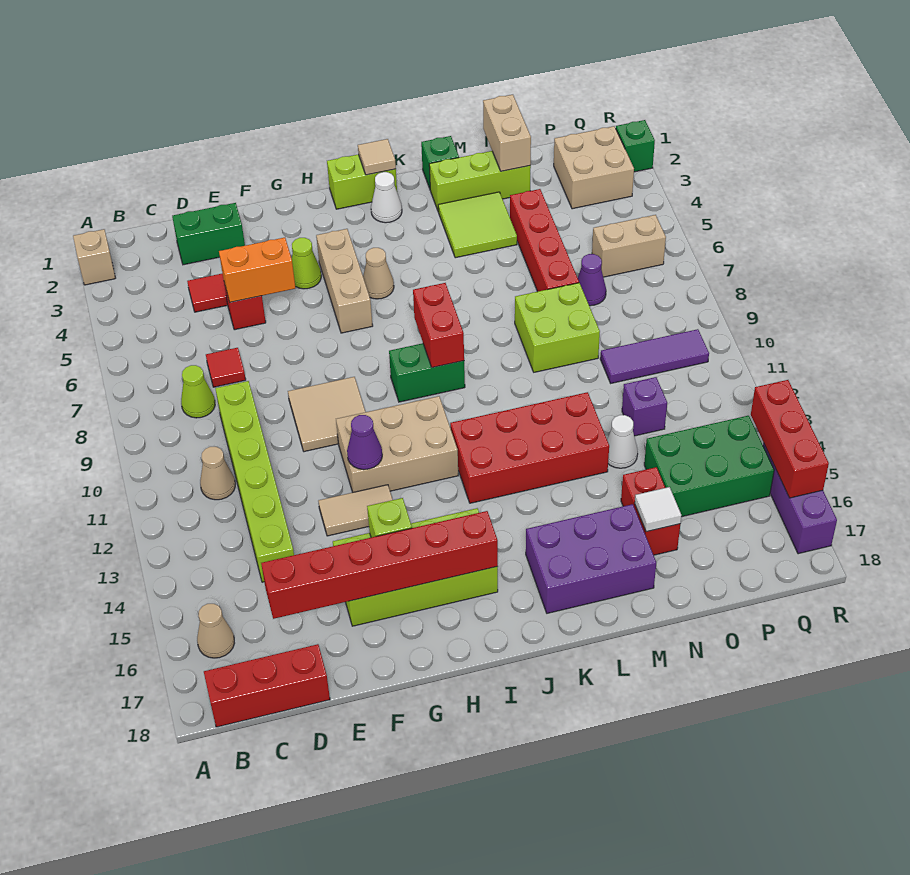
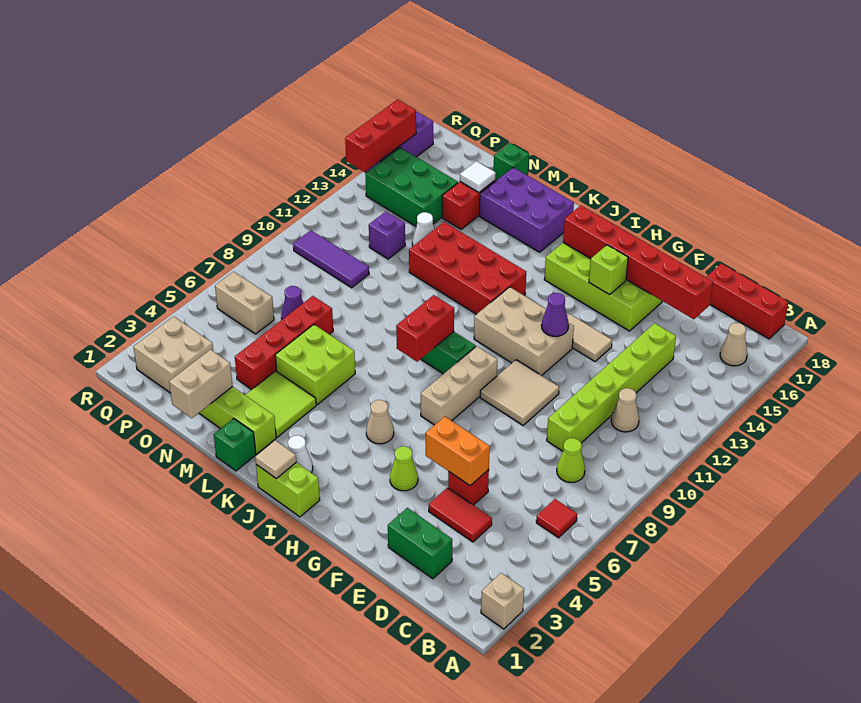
red 1x1 tile [206,348,246,387] -> red 1x1 tile moved to [536,499,577,538]
tan 1x3 brick [316,229,373,333] -> tan 1x3 brick moved to [421,346,497,425]
lime 2x2 brick [515,283,600,372] -> lime 2x2 brick moved to [275,325,355,404]
green 1x1 brick [616,120,655,172] -> green 1x1 brick moved to [494,143,529,180]

